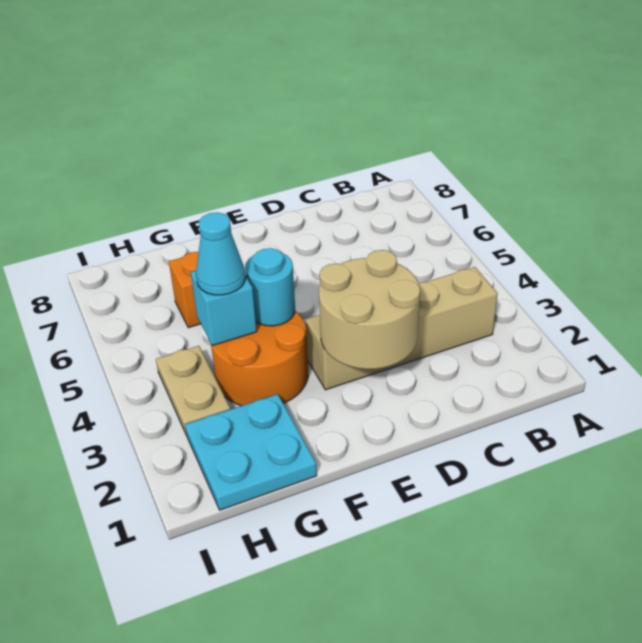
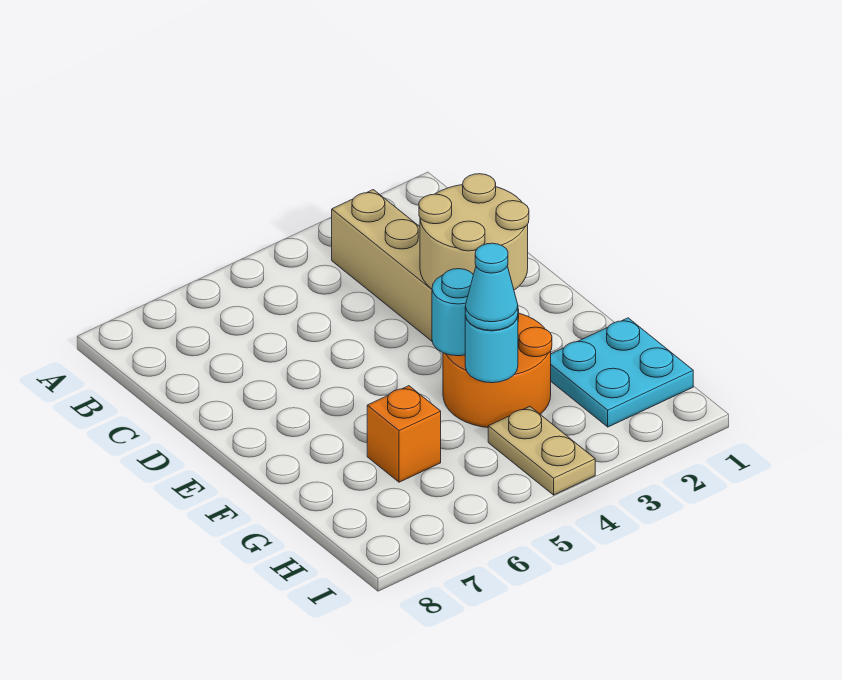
cyan 1x1 brick [191,271,257,346] -> cyan 1x1 round brick [465,316,518,383]
tan 1x2 plate [156,346,230,435] -> tan 1x2 plate turned to [488,407,595,495]

